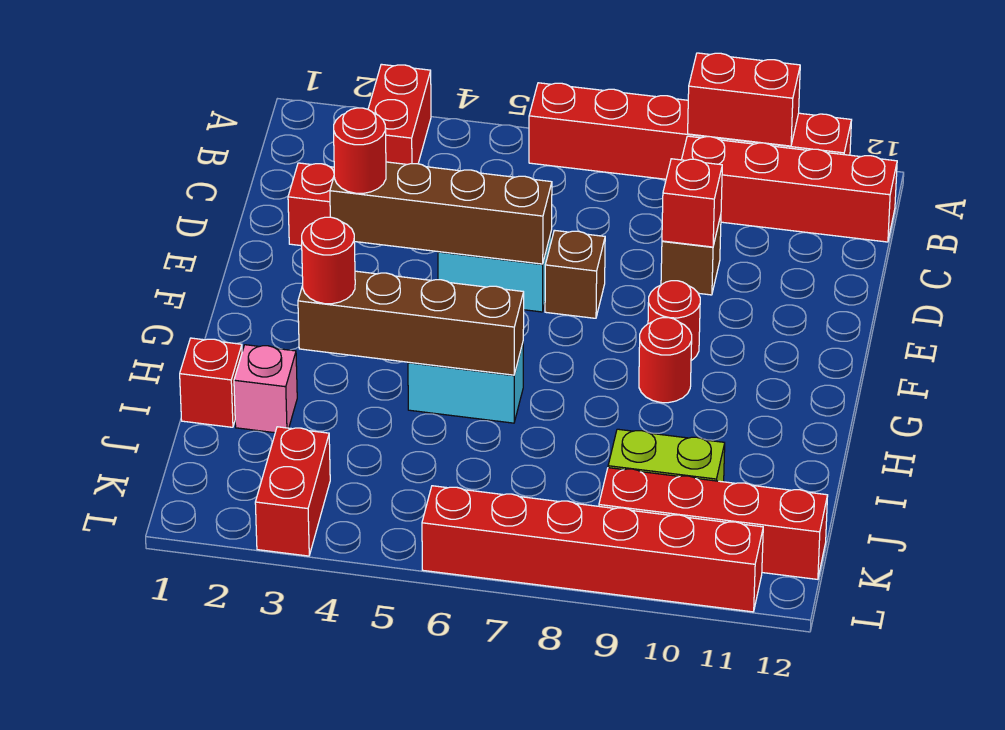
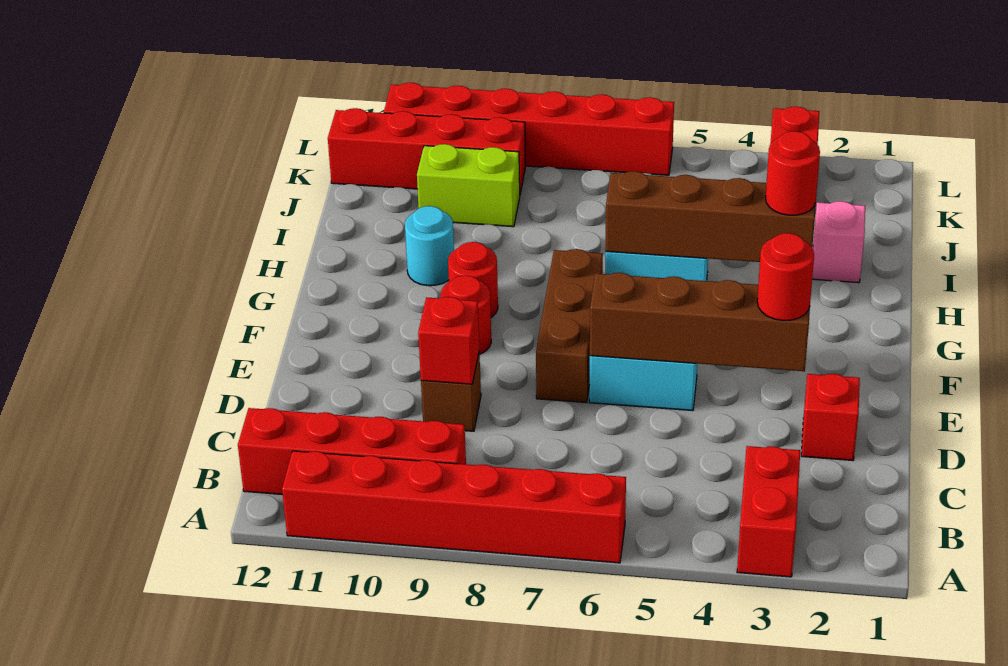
red 1x2 brick [688,53,800,146] -> none
brown 1x1 brick [545,230,605,318] -> brown 1x3 brick [536,249,603,403]
none -> cyan 1x1 round brick [405,206,454,286]
red 1x1 brick [180,338,242,427] -> none

